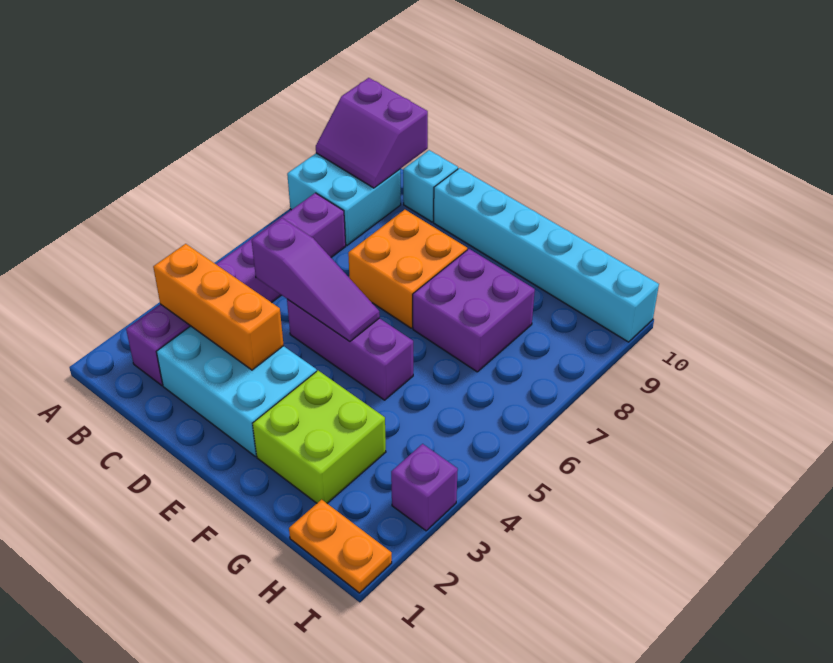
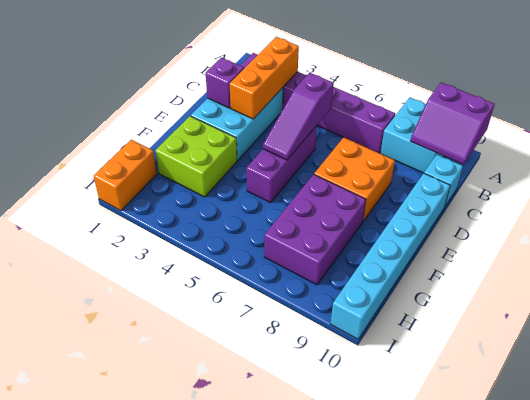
purple 2x2 slope [316,78,428,188] -> purple 2x2 slope turned to [411,82,494,164]
purple 2x2 brick [413,249,535,372] -> purple 2x3 brick [264,174,366,285]
orange 1x2 plate [289,499,392,593] -> orange 1x2 brick [94,140,157,211]
purple 1x1 brick [391,444,458,531] -> purple 1x1 brick moved to [206,58,244,108]

